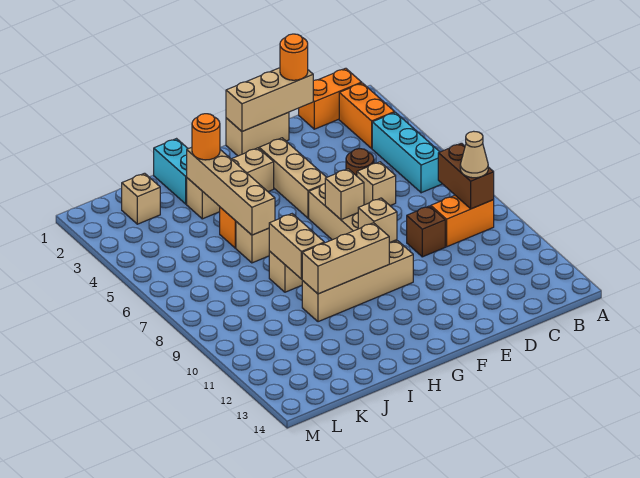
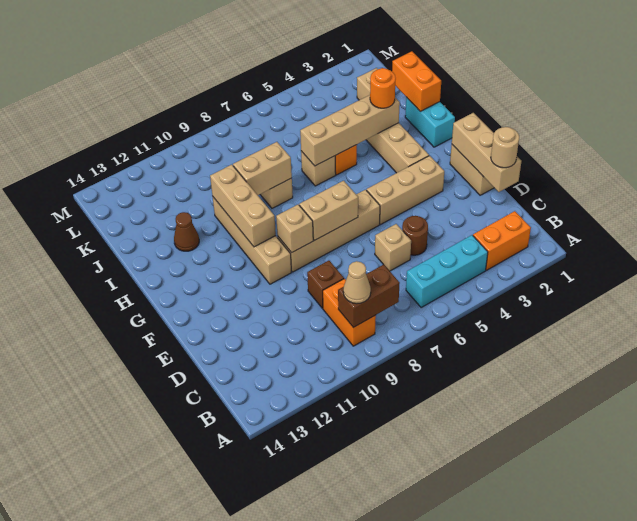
orange 1x2 brick [299,68,362,129] -> orange 1x2 brick moved to [392,51,441,112]
orange 1x1 round brick [280,34,308,80] -> tan 1x1 round brick [491,127,519,168]
tan 1x1 brick [325,169,364,220] -> tan 1x2 brick [299,181,358,241]
cyan 1x2 brick [154,139,188,204] -> cyan 1x2 brick turned to [405,97,455,147]
none -> brown 1x1 cone [174,212,199,251]

